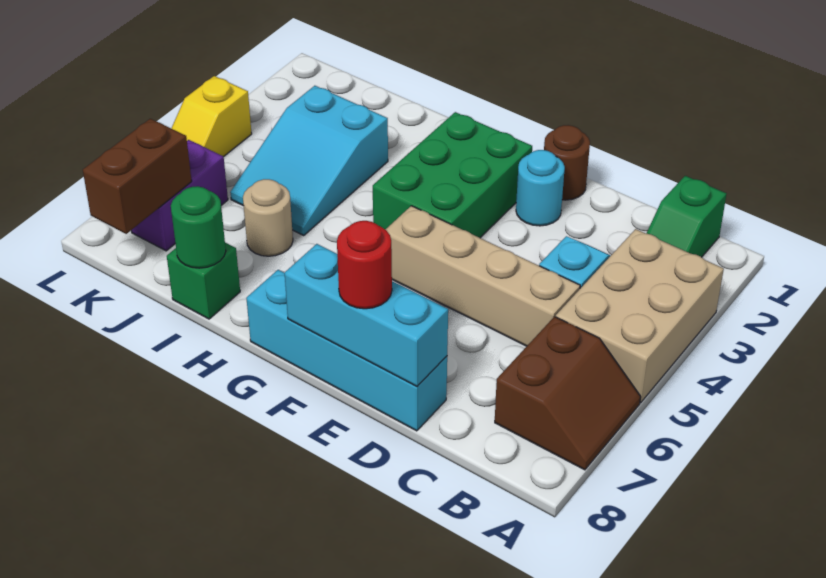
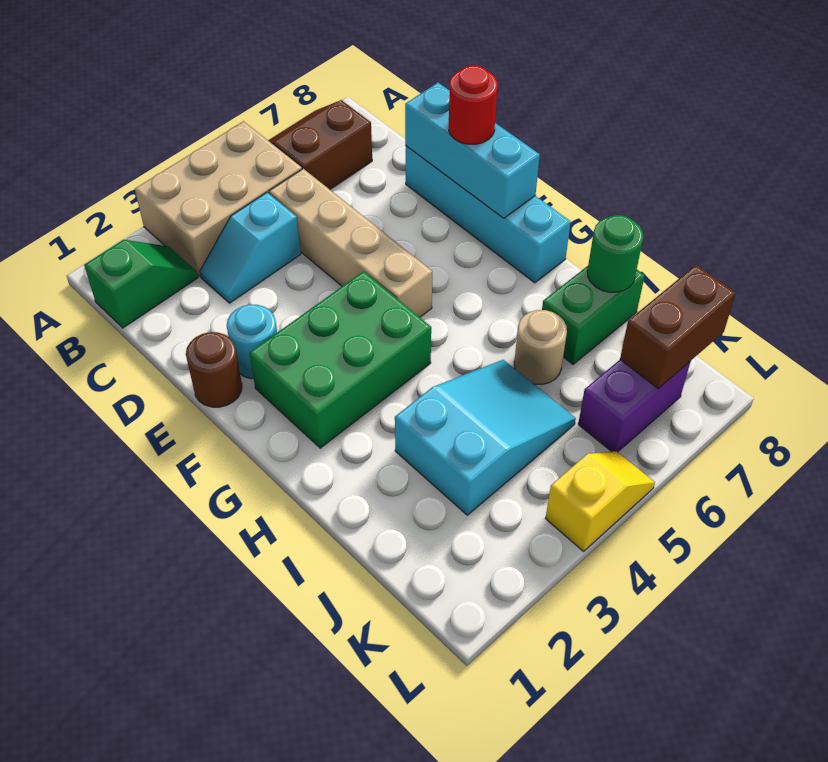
green 1x1 brick [167,243,240,319] -> green 1x2 brick [542,266,645,364]

